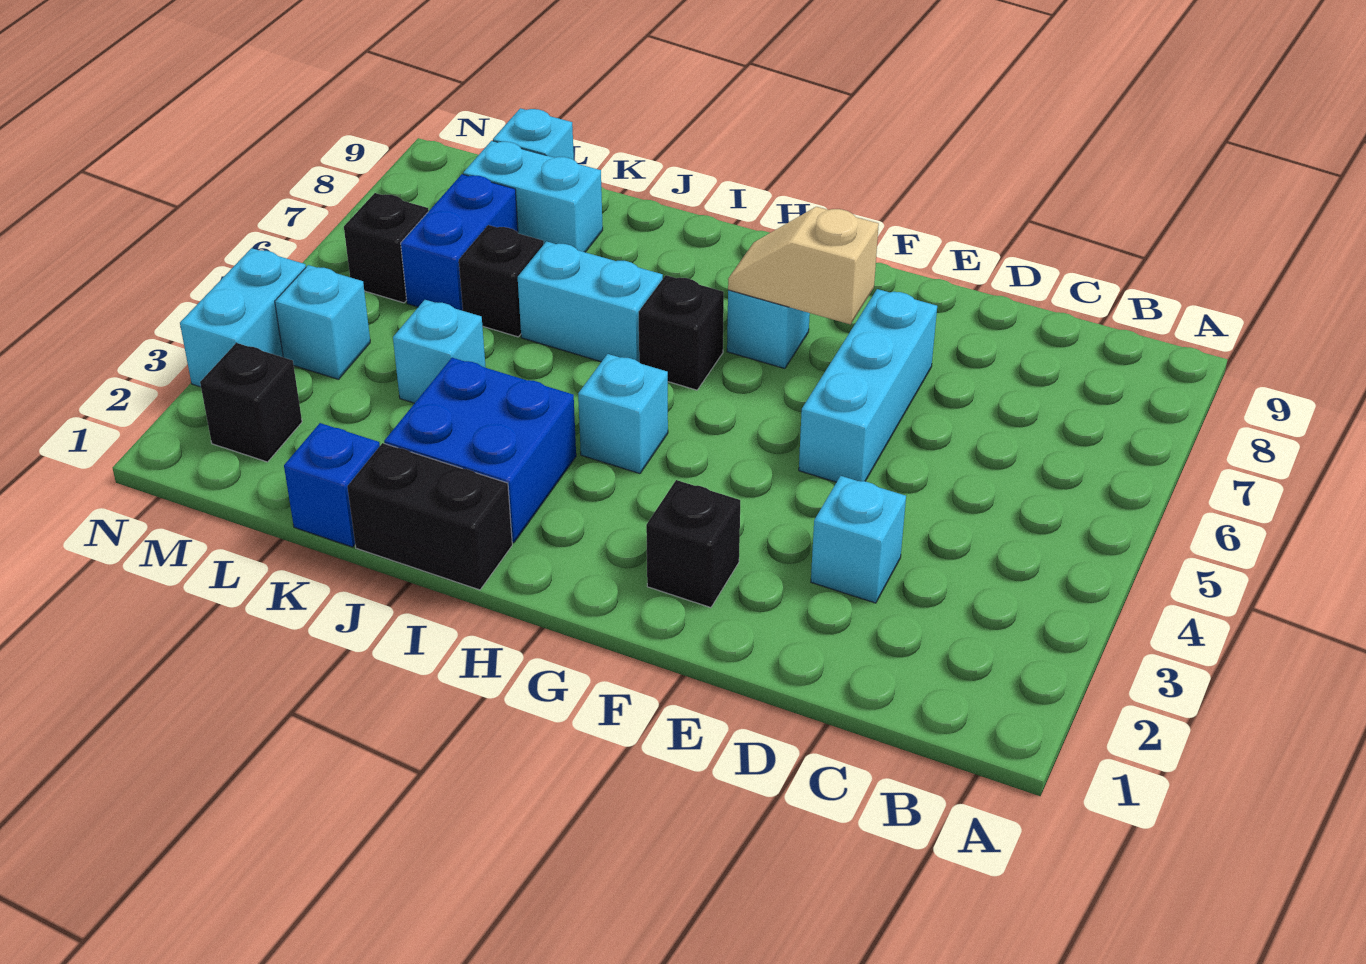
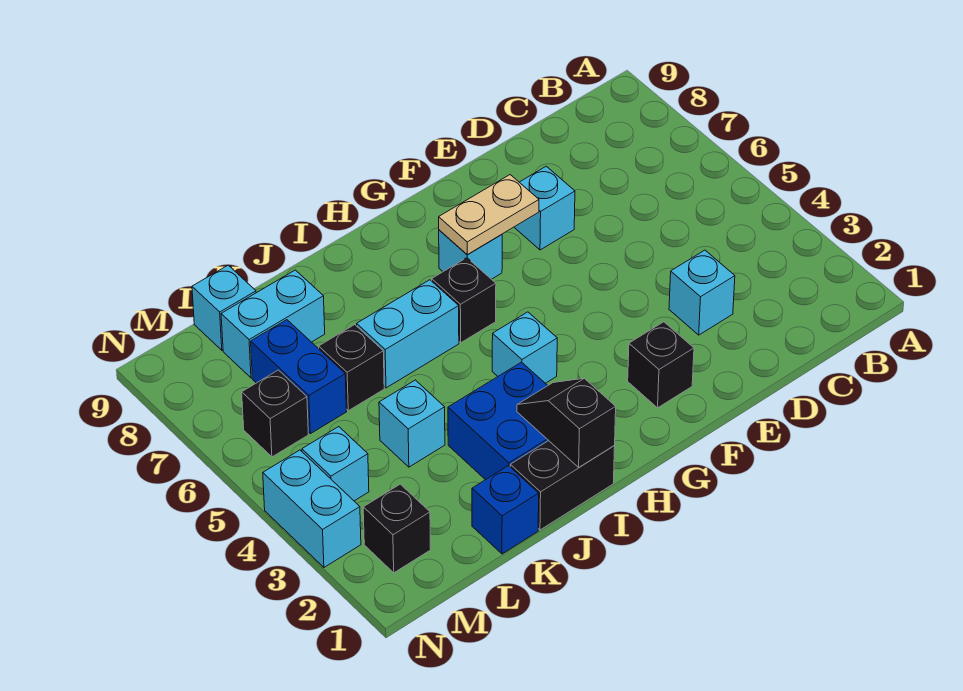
cyan 1x3 brick [799,289,937,482] -> cyan 1x1 brick [514,166,575,250]
tan 1x2 slope [728,207,879,324] -> tan 1x2 plate [439,175,539,254]
none -> black 1x2 slope [517,378,616,467]

